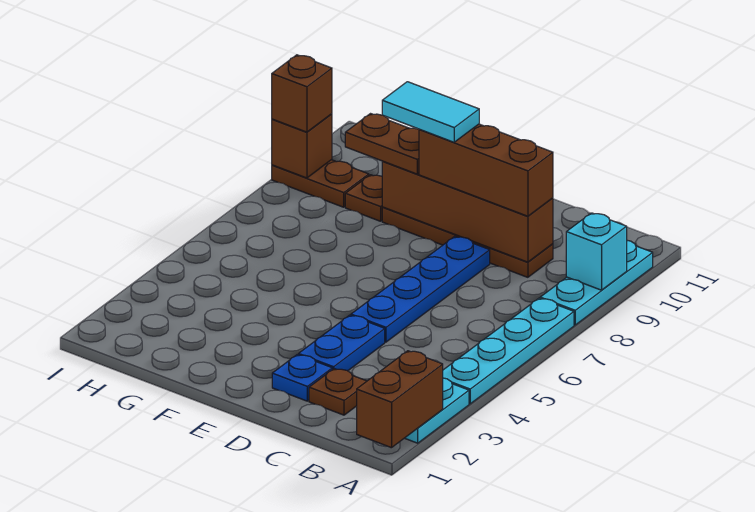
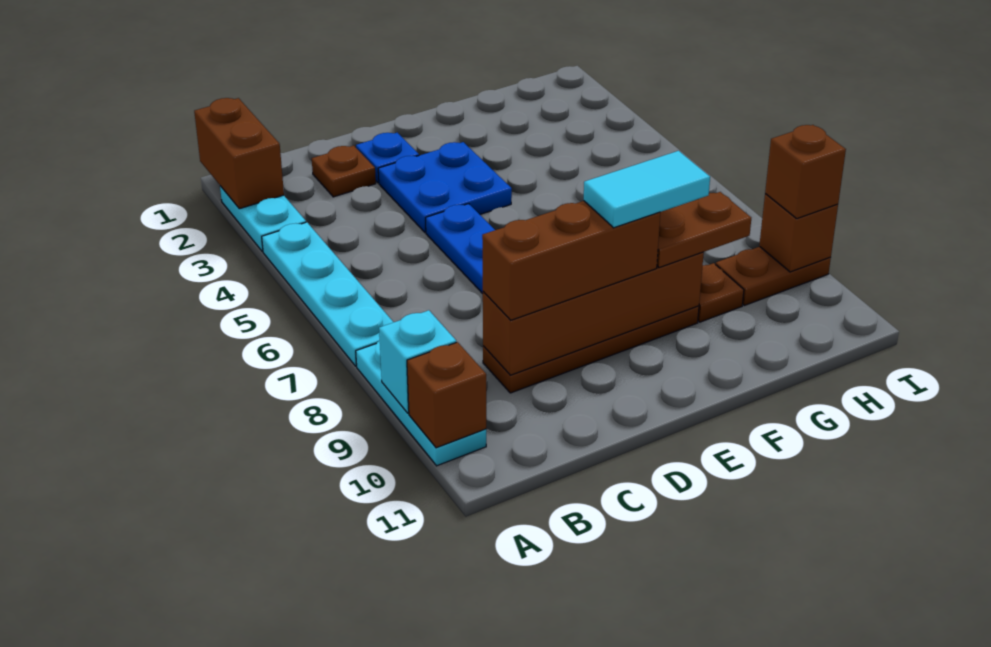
none -> brown 1x1 brick [407,342,486,448]
blue 1x2 plate [299,315,385,371] -> blue 2x2 plate [378,142,512,232]

